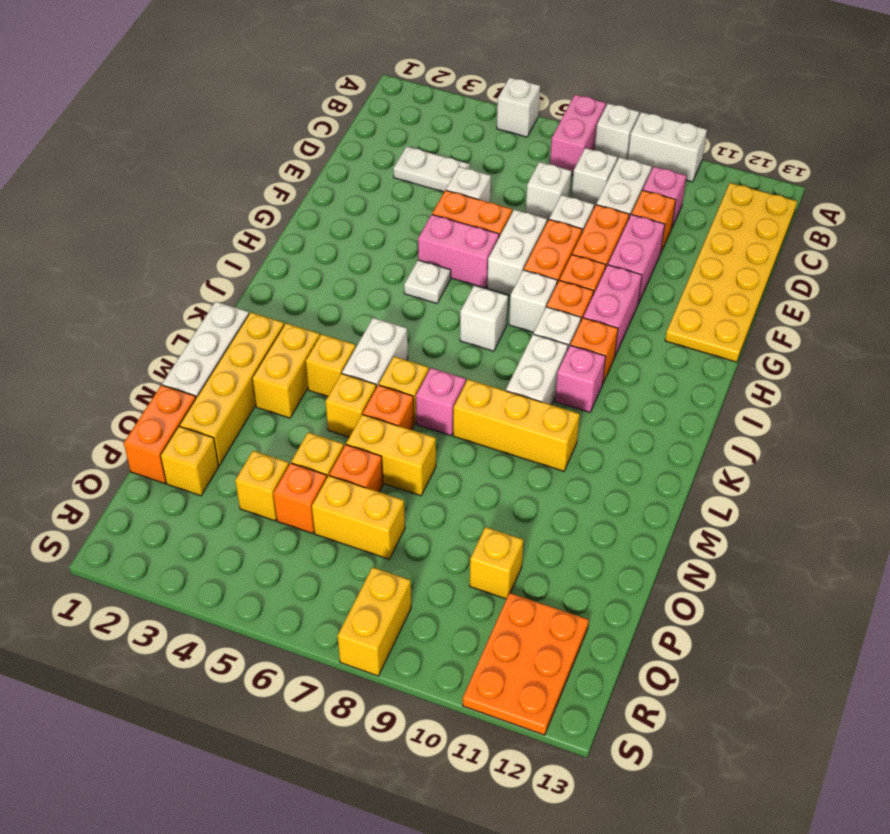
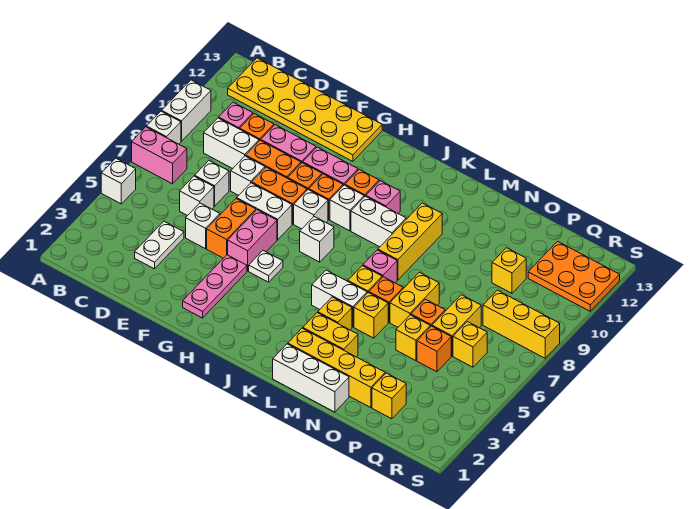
white 1x1 brick [572,148,617,207] -> white 1x1 brick moved to [180,176,214,216]
none -> pink 1x3 plate [183,255,247,318]
orange 1x2 brick [124,385,196,483] -> none
yellow 1x1 brick [235,451,289,521] -> yellow 1x1 brick moved to [453,322,487,367]
yellow 1x2 brick [338,567,411,676] -> yellow 1x3 brick [483,290,560,358]

